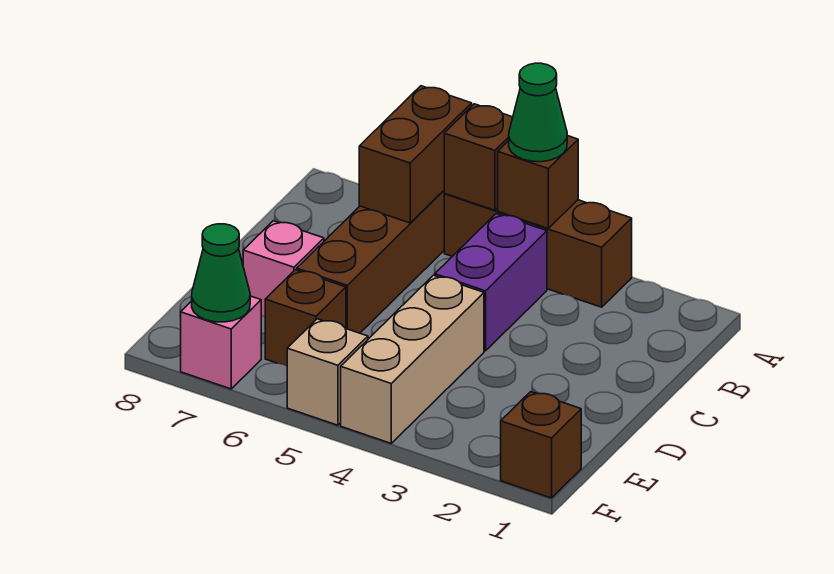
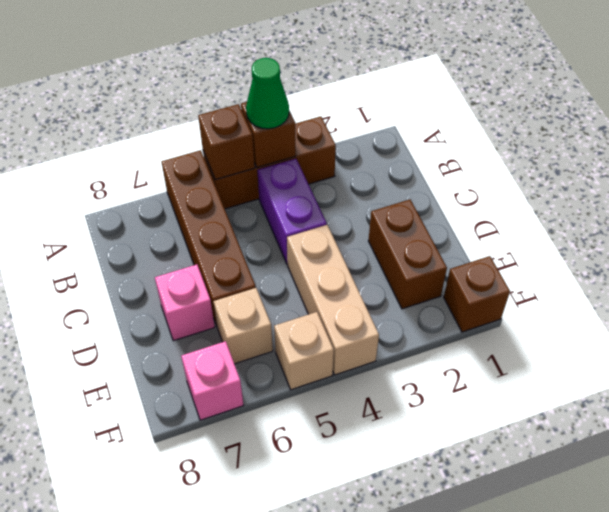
brown 1x2 brick [359,86,472,223] -> brown 1x2 brick moved to [368,200,447,309]
brown 1x1 brick [265,270,346,366] -> tan 1x1 brick [213,288,273,364]
green 1x1 cone [192,224,250,322] -> none

